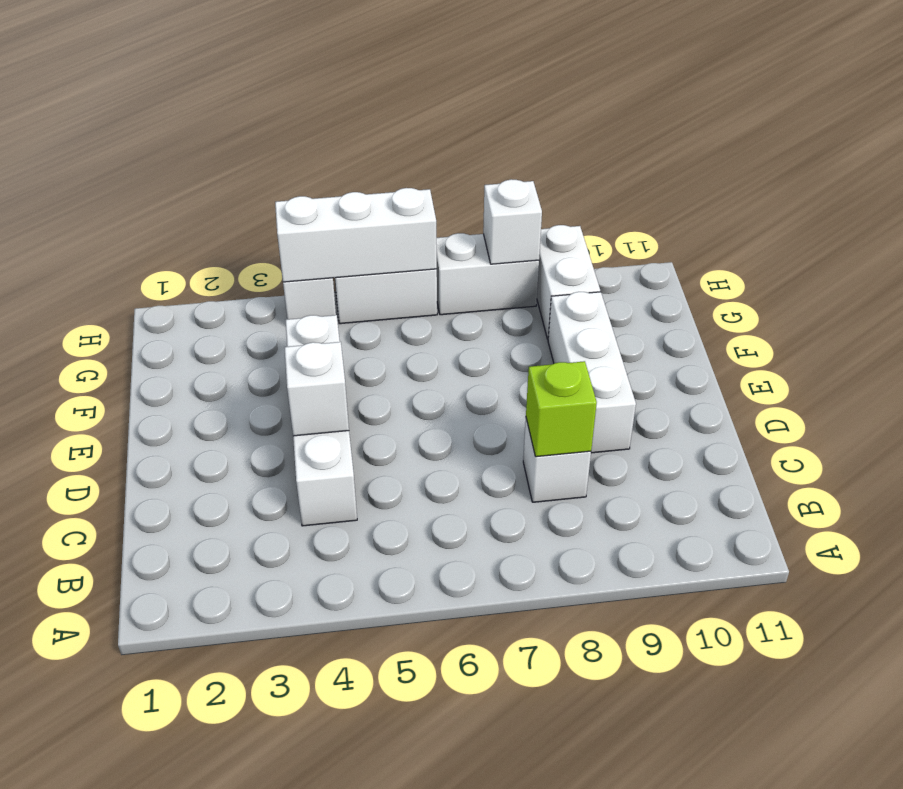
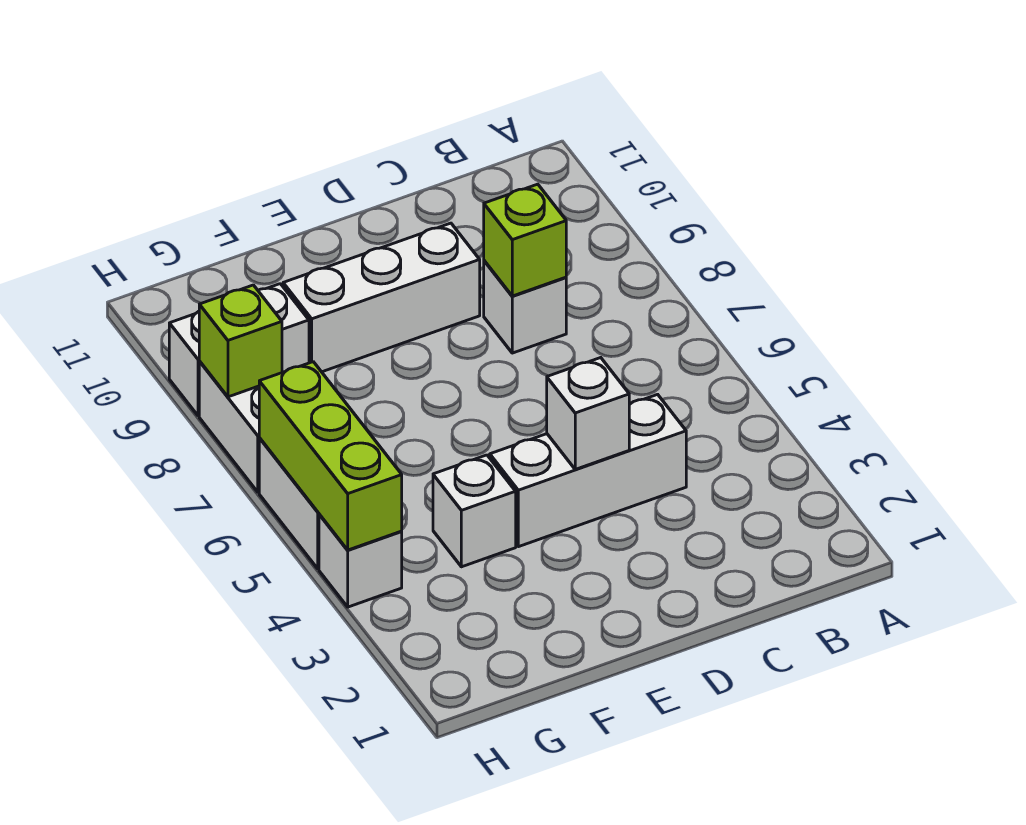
white 1x3 brick [275,188,437,282] -> lime 1x3 brick [259,362,402,550]
white 1x1 brick [483,179,542,264] -> lime 1x1 brick [199,285,282,397]

